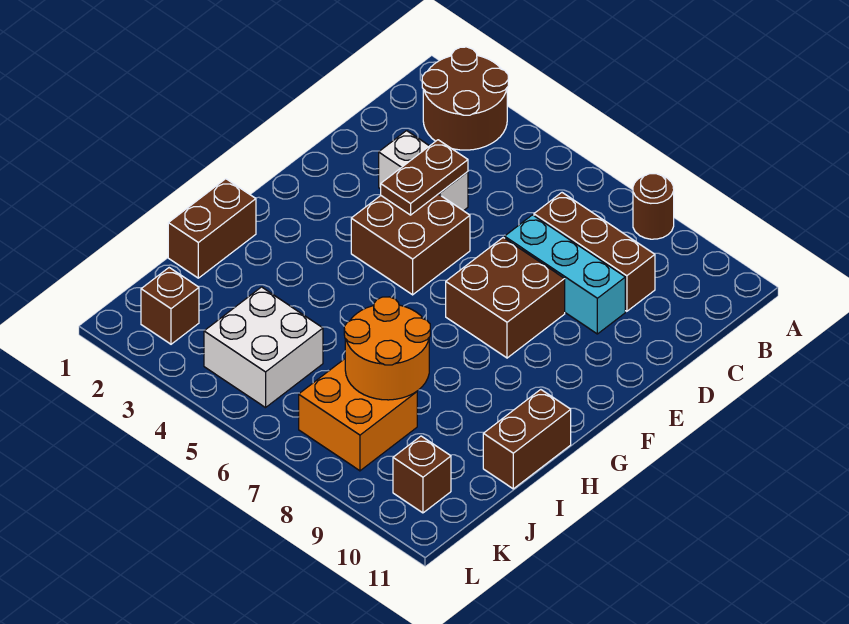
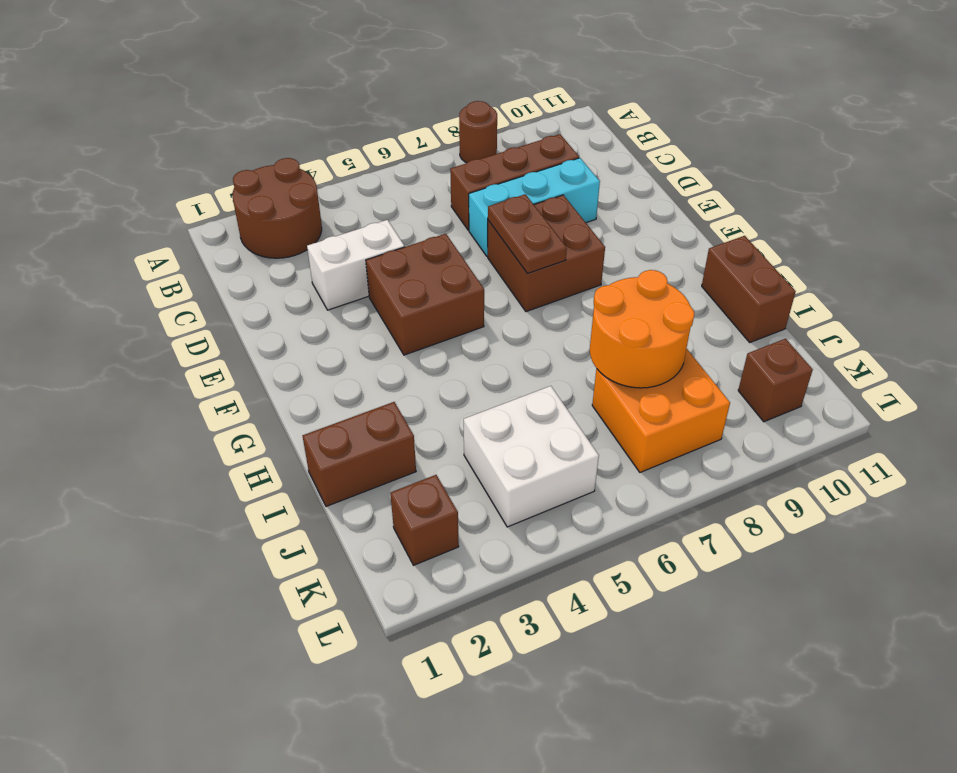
brown 1x2 plate [381,140,468,215] -> brown 1x2 plate moved to [488,194,567,273]
brown 1x2 brick [168,179,256,278] -> brown 1x2 brick turned to [303,402,416,506]

